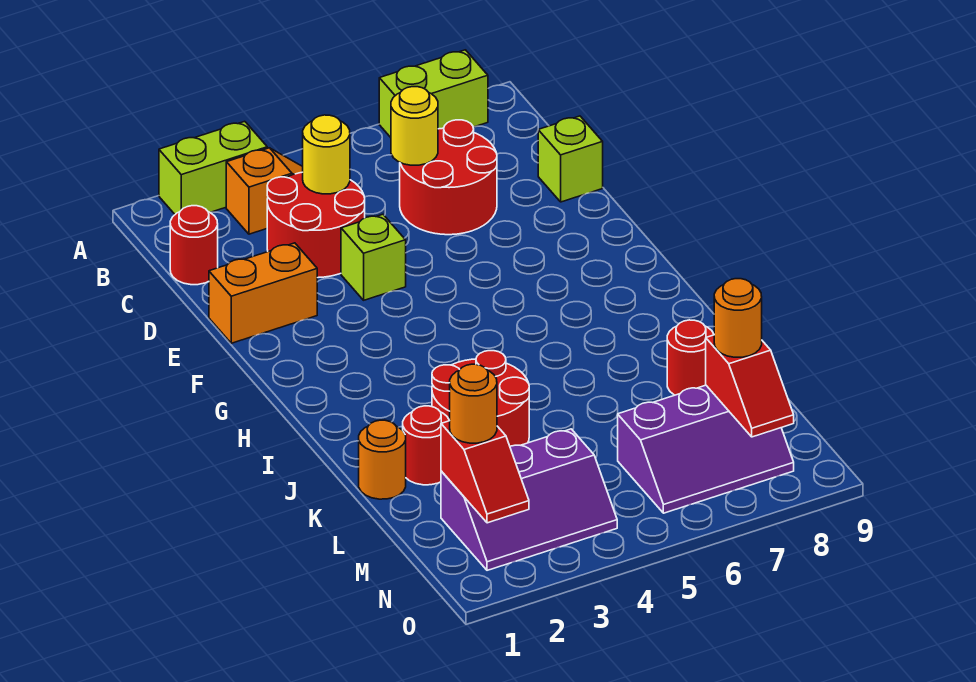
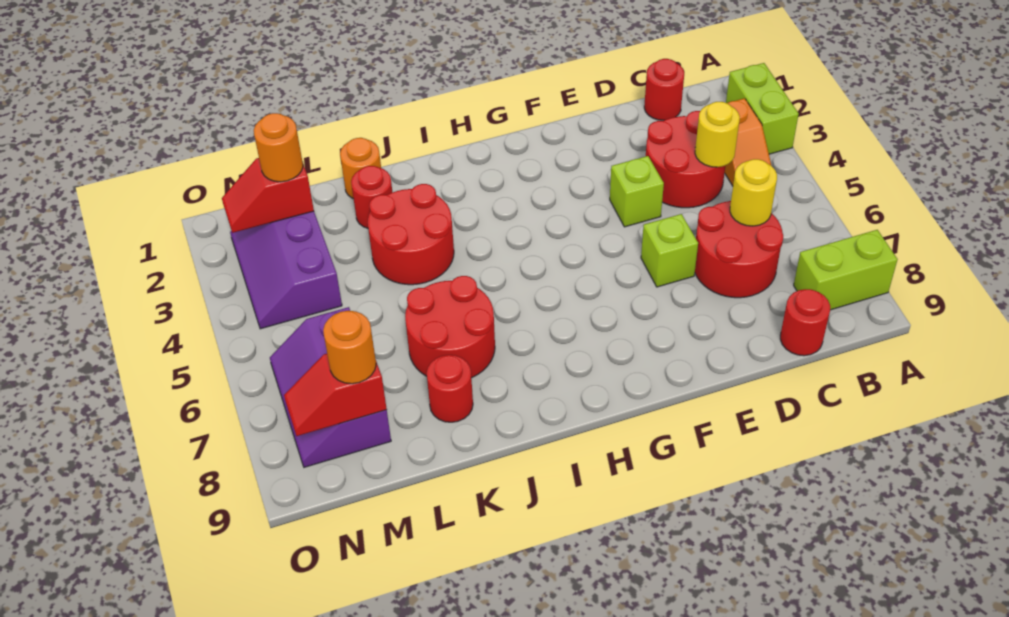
lime 1x2 brick [379,50,488,137] -> lime 1x2 brick turned to [794,230,898,310]
none -> red 1x1 round brick [780,289,830,356]
lime 1x1 brick [538,116,603,202] -> lime 1x1 brick moved to [641,214,698,287]
orange 1x2 brick [209,243,317,343] -> none
none -> red 2x2 round brick [405,276,495,378]

